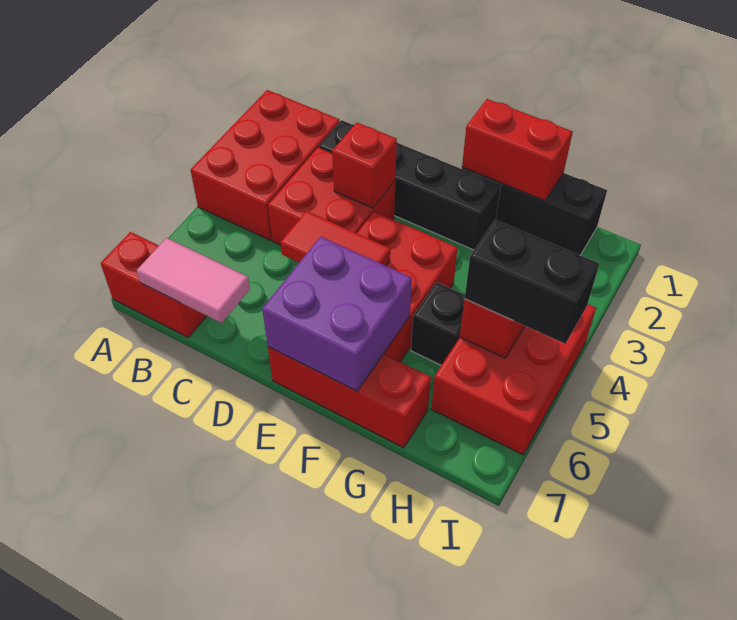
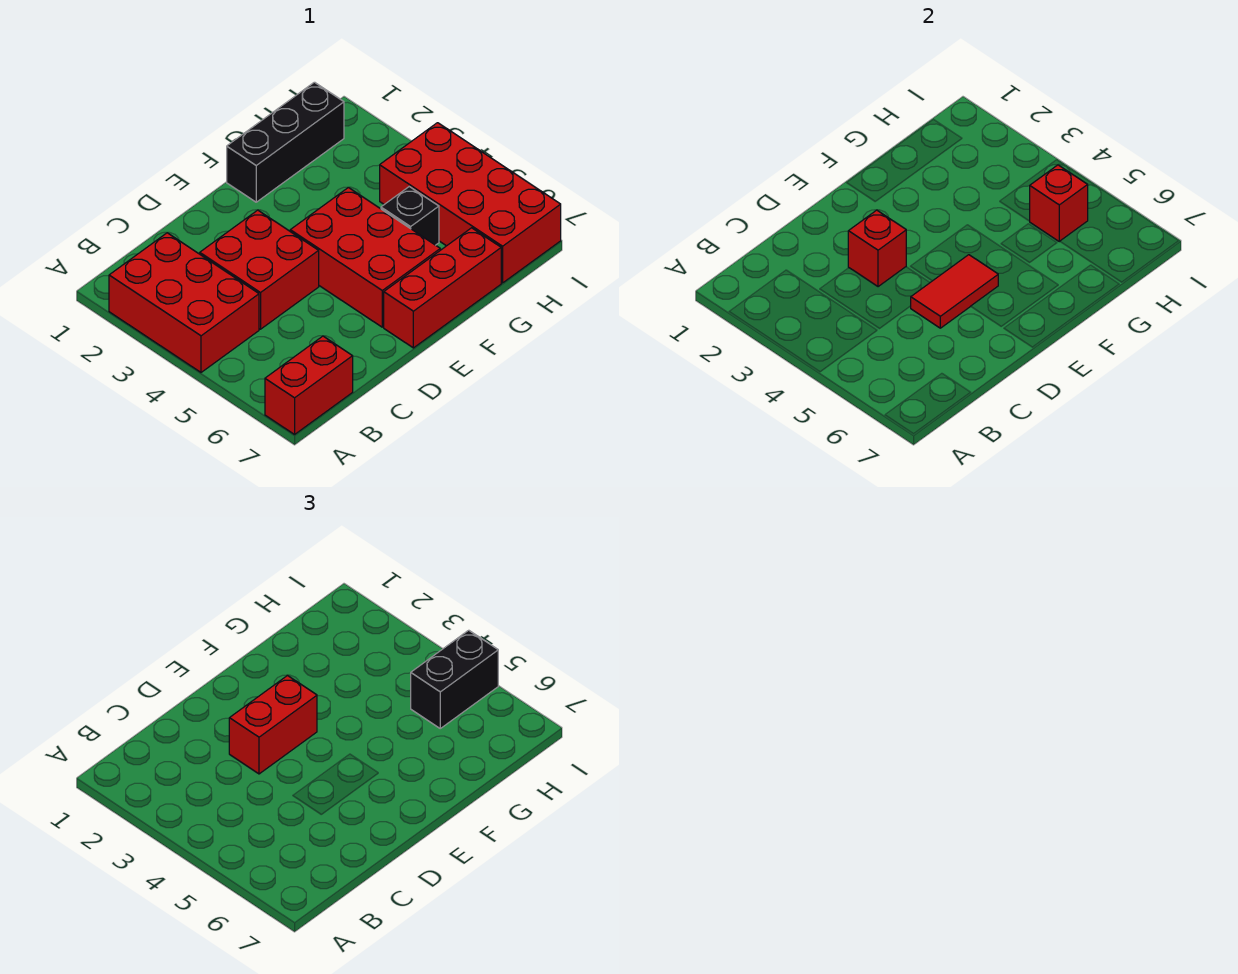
pink 1x2 tile [137,238,250,323] -> none
black 1x4 brick [319,120,501,250] -> none
purple 2x2 brick [262,236,412,391] -> none
red 1x2 brick [462,99,573,201] -> red 1x2 brick moved to [229,676,317,774]
red 2x3 brick [431,304,596,455] -> red 2x4 brick [380,123,561,283]

